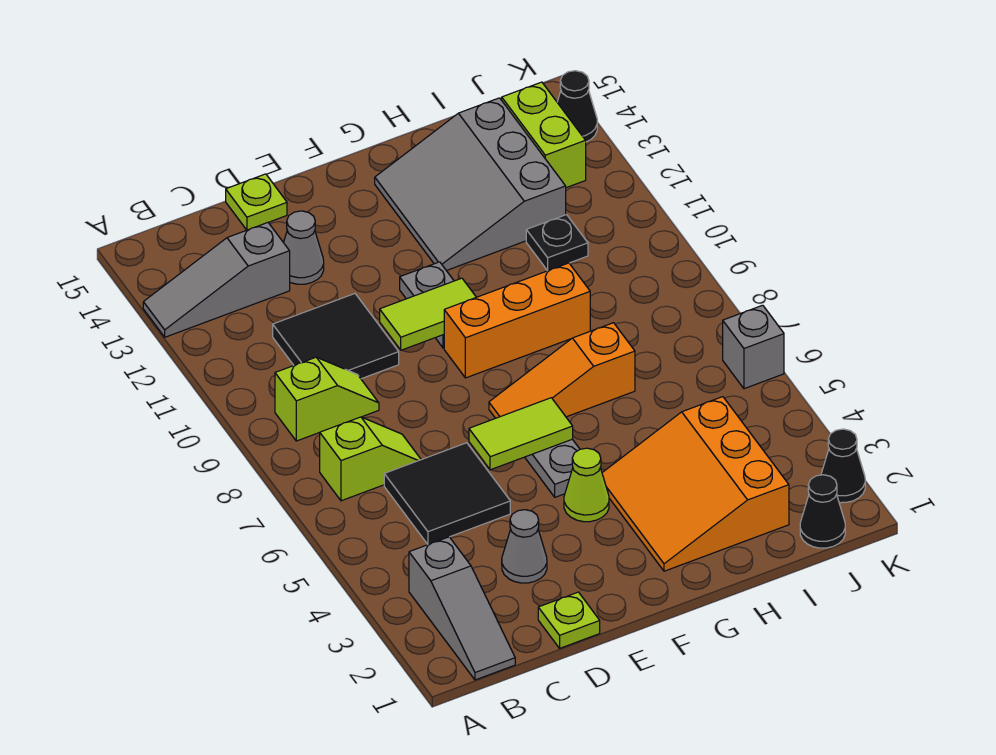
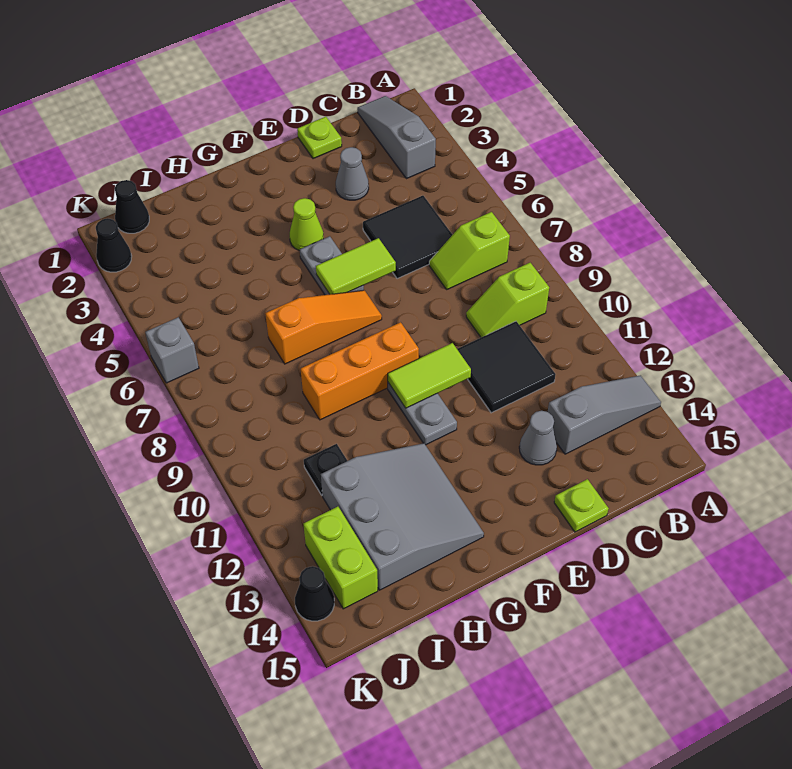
orange 3x3 slope [602,397,789,571] -> none

